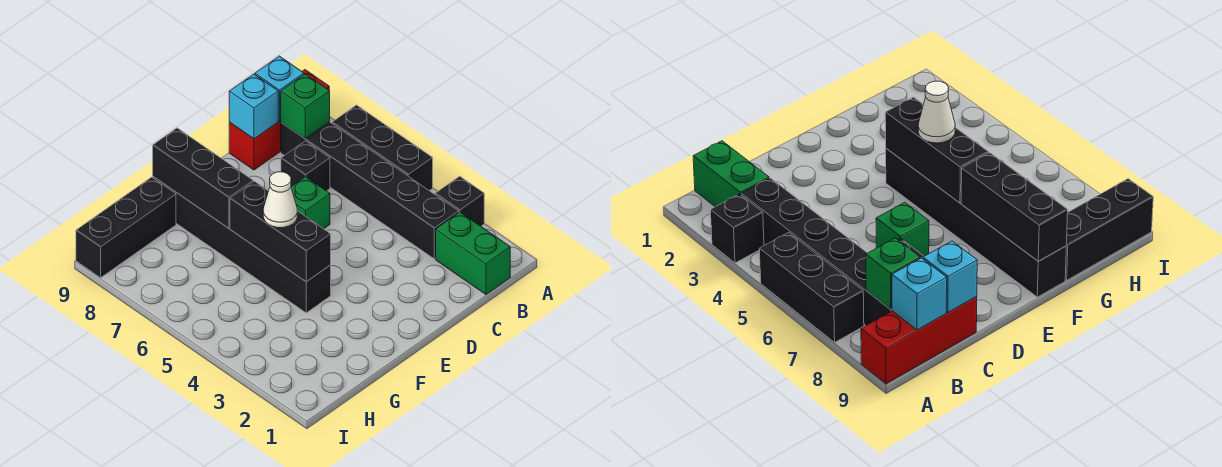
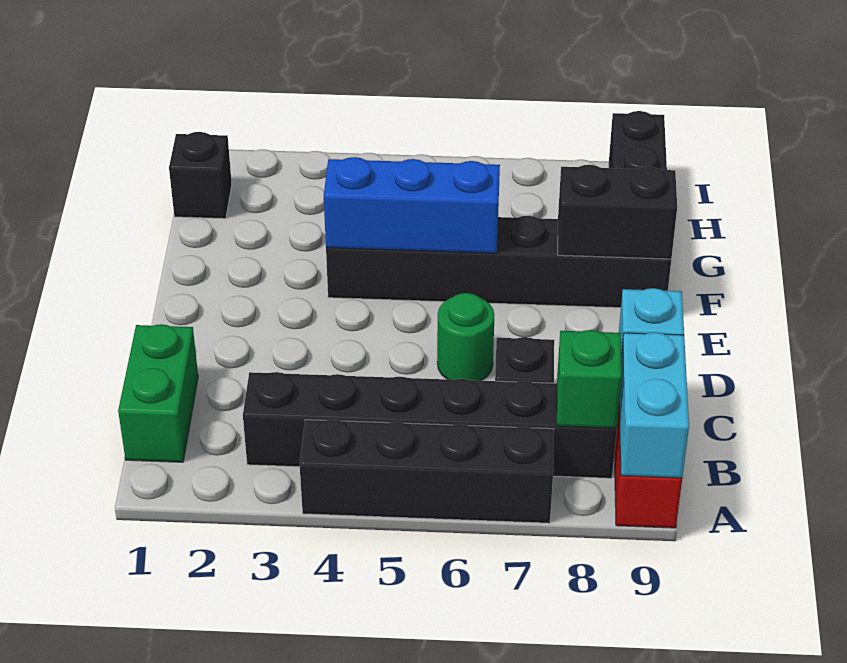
black 1x1 brick [435,176,484,226] -> black 1x1 brick moved to [169,132,232,219]
black 1x3 brick [332,105,433,191] -> black 1x4 brick [300,420,554,523]
green 1x2 brick [436,212,510,294] -> green 1x2 brick turned to [118,324,198,462]
cyan 1x1 brick [255,56,304,121] -> cyan 1x2 brick [619,332,689,478]
green 1x1 brick [291,177,330,229] -> green 1x1 round brick [437,293,494,381]
black 1x3 brick [230,181,331,282] -> blue 1x3 brick [324,157,500,253]
white 1x1 cone [263,172,297,228] -> none
black 1x3 brick [153,128,253,228] -> black 1x2 brick [558,165,677,259]

